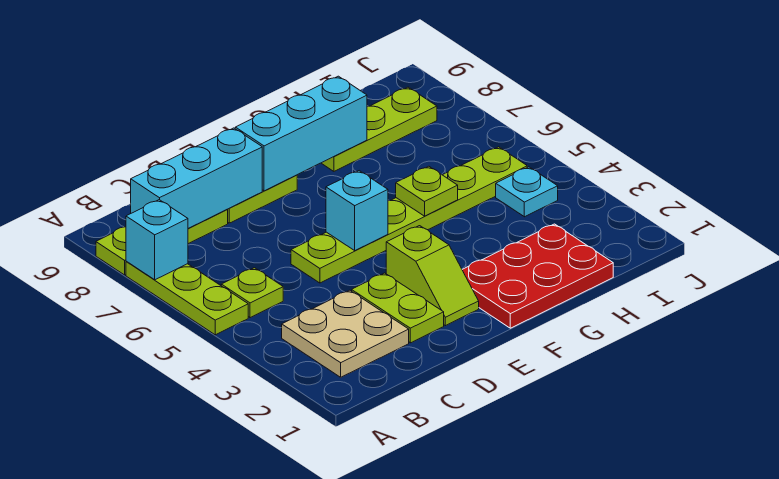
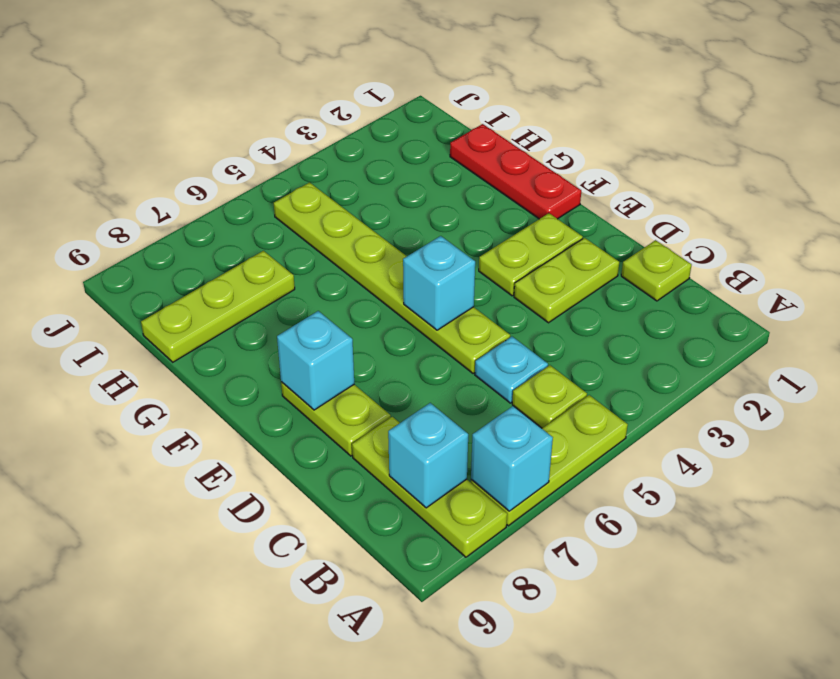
tan 2x2 plate [282,290,409,377] -> none
cyan 1x3 brick [131,128,262,228] -> cyan 1x1 brick [388,403,468,508]
lime 1x2 slope [386,226,479,326] -> lime 1x2 plate [479,213,583,296]
cyan 1x3 brick [235,76,367,191] -> cyan 1x1 brick [277,311,354,410]
red 2x3 plate [462,224,613,328] -> red 1x3 plate [450,124,581,219]
lime 1x1 plate [396,166,458,216] -> lime 1x1 plate moved to [621,240,691,301]
lime 1x3 plate [322,87,437,171] -> lime 1x3 plate turned to [141,251,295,362]
cyan 1x1 plate [496,167,558,217] -> cyan 1x1 plate moved to [475,337,548,403]

